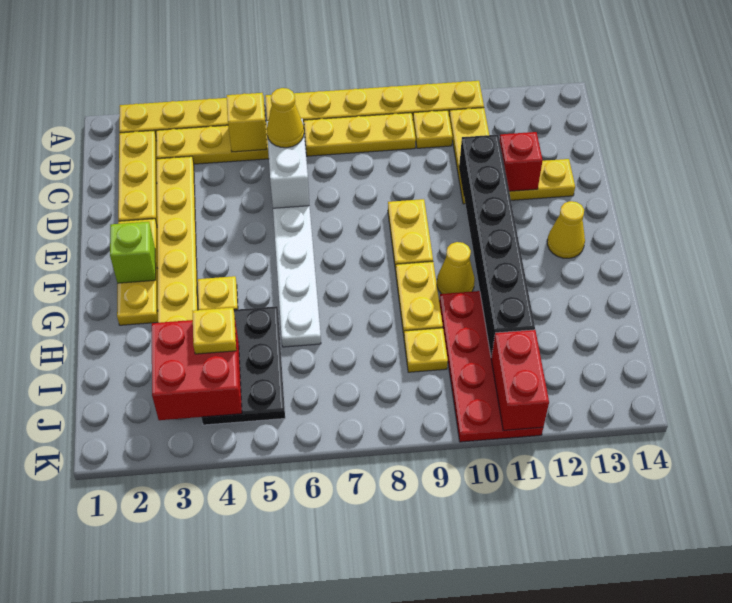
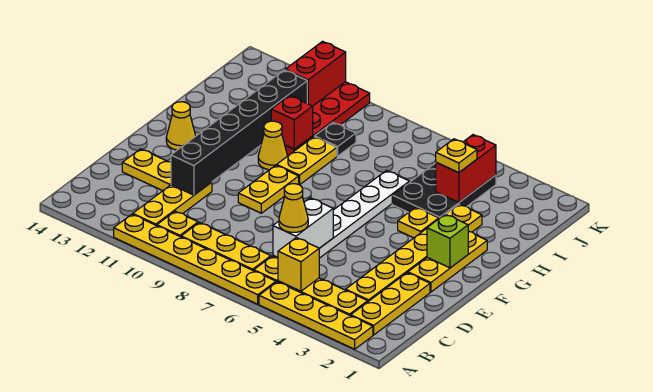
red 1x1 brick [500,132,543,192] -> red 1x1 brick moved to [271,96,313,149]
red 2x2 brick [152,320,242,420] -> red 1x2 brick [436,135,496,202]
yellow 1x1 plate [404,328,448,372] -> black 1x1 plate [315,123,356,156]

